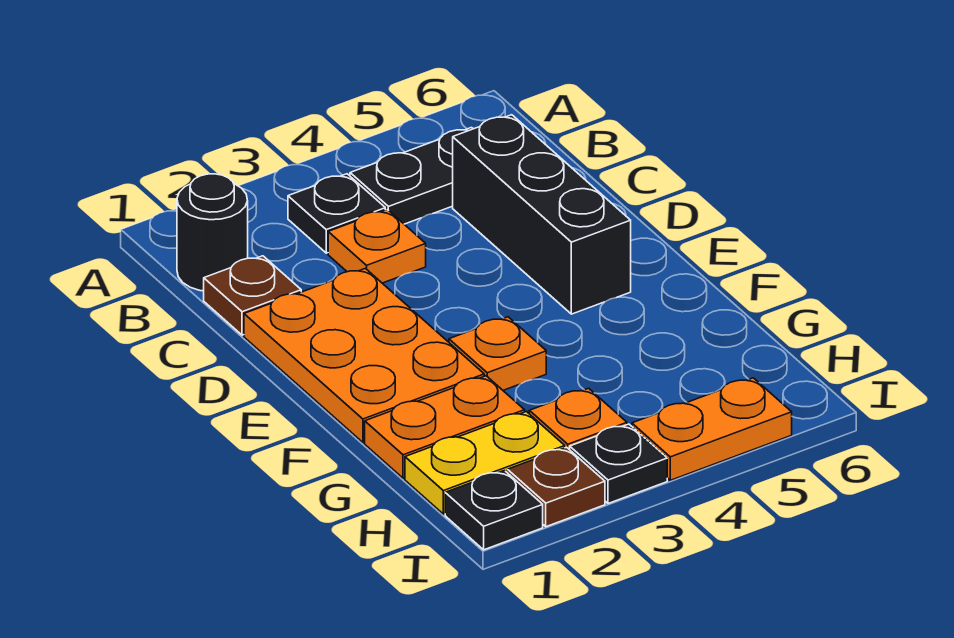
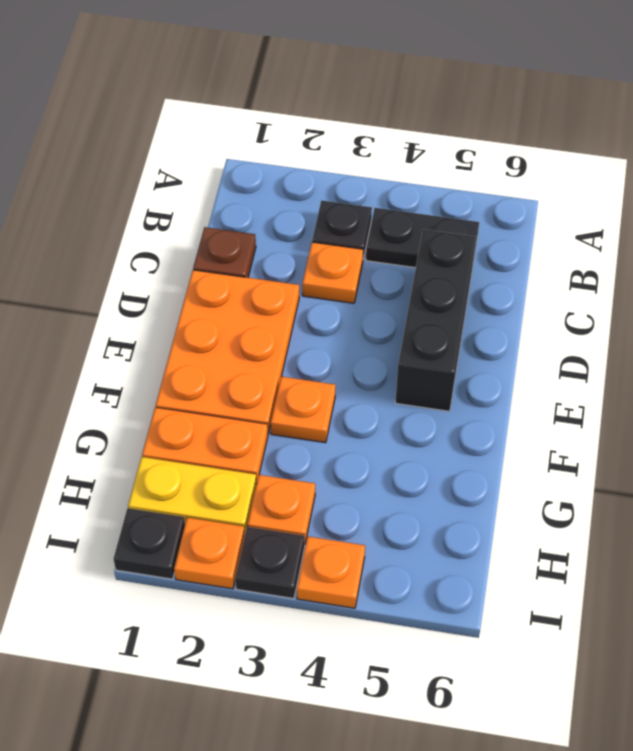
black 1x1 round brick [177,174,248,291] -> none
brown 1x1 plate [507,447,605,527] -> orange 1x1 plate [174,518,245,589]
orange 1x2 plate [632,378,792,480] -> orange 1x1 plate [297,536,365,608]

